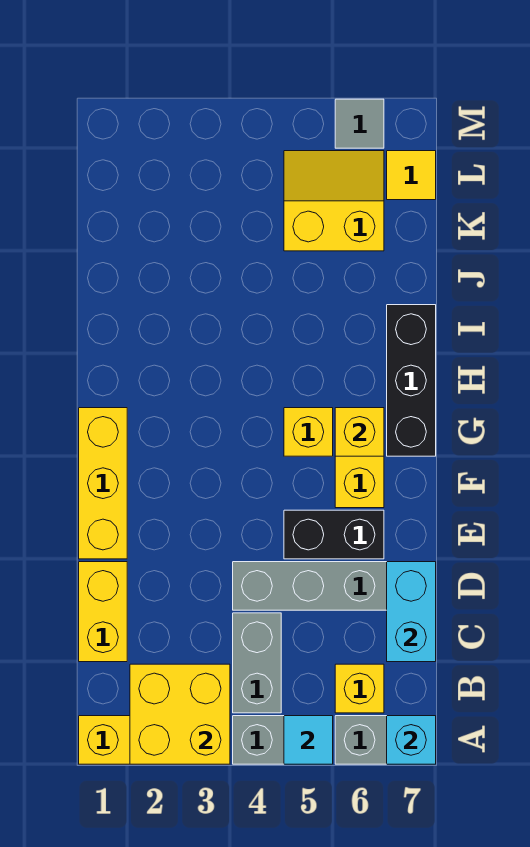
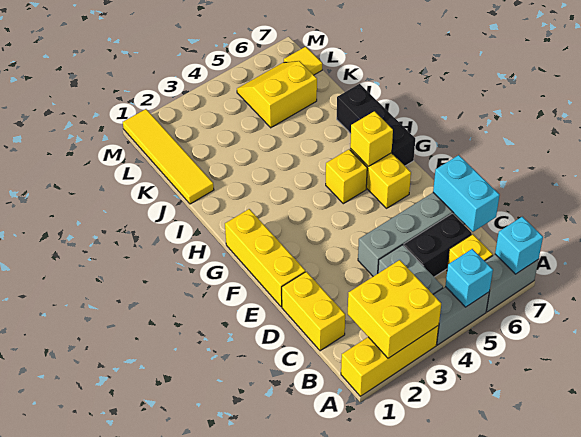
cyan 1x1 tile [284,716,333,764] -> cyan 1x1 brick [445,249,493,307]
black 1x2 brick [284,510,384,559] -> black 1x2 brick moved to [404,214,472,277]
none -> yellow 1x4 tile [123,109,214,204]
grey 1x1 tile [335,99,384,148] -> none

